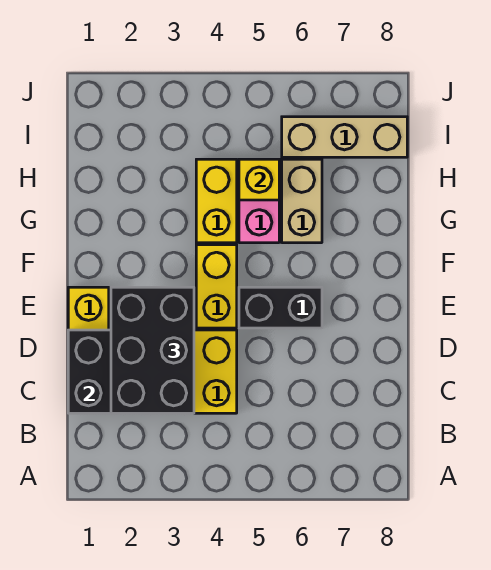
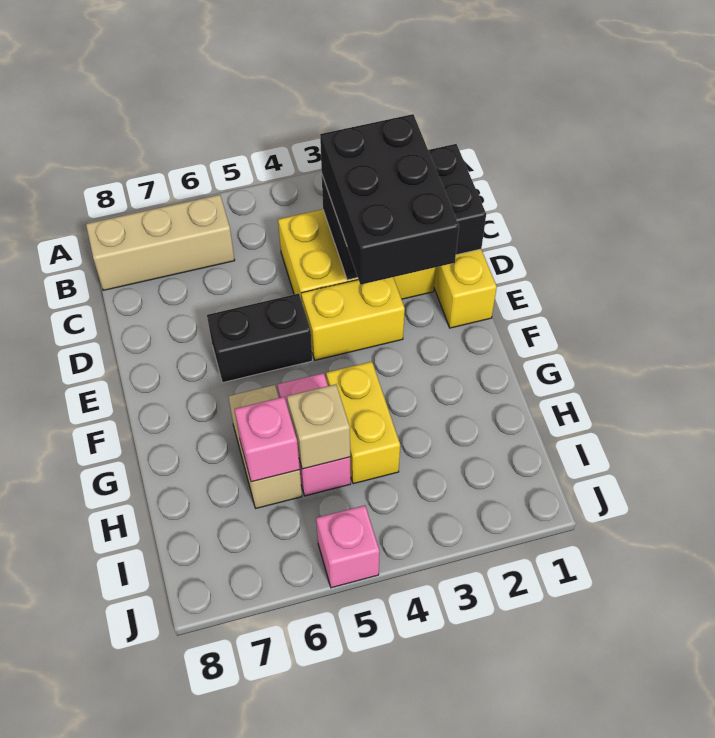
yellow 1x2 brick [196,245,237,328] -> yellow 1x2 brick turned to [301,277,405,360]
yellow 1x1 brick [239,159,279,200] -> tan 1x1 brick [287,384,350,469]
none -> pink 1x1 brick [235,397,300,482]
tan 1x3 brick [282,117,407,157] -> tan 1x3 brick moved to [86,195,235,290]
none -> pink 1x1 brick [316,505,380,588]

